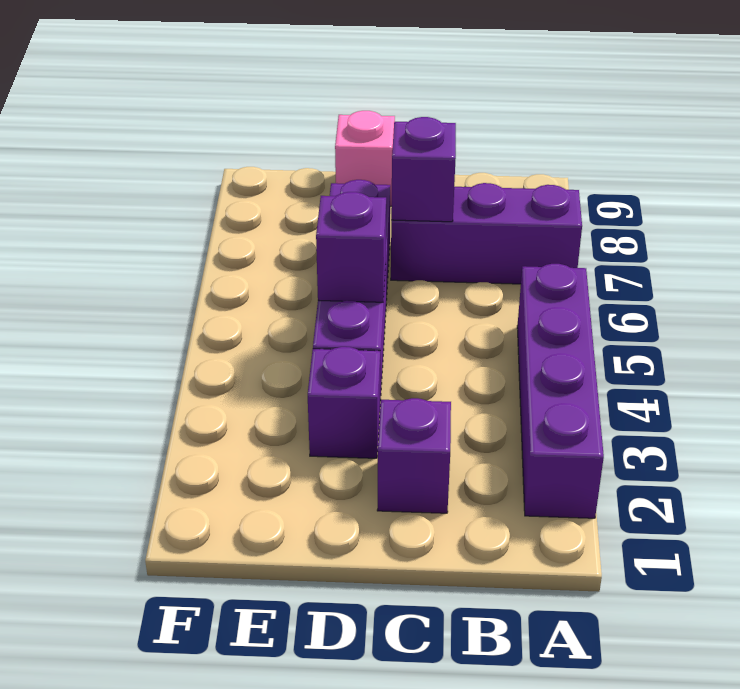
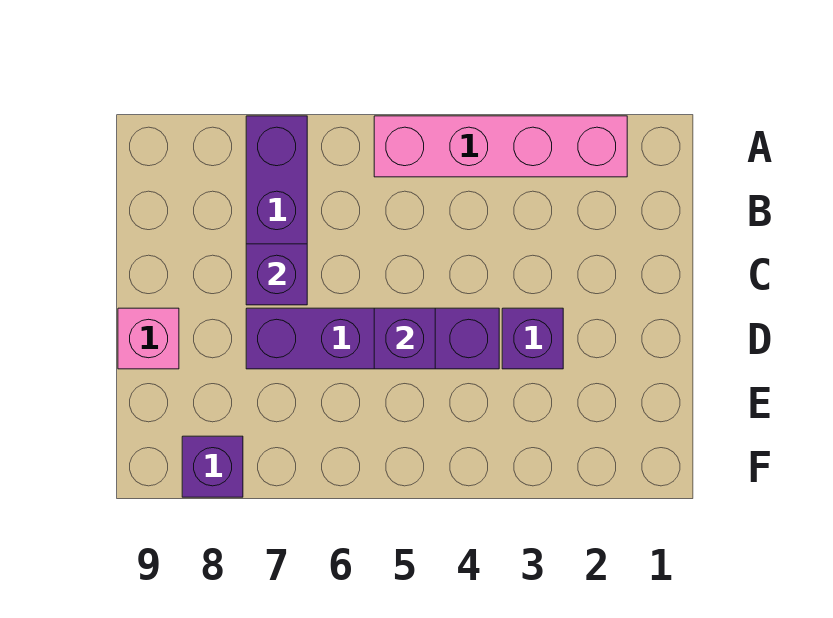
purple 1x4 brick [517,264,604,518] -> pink 1x4 brick [374,116,627,177]
purple 1x1 brick [377,398,451,513] -> purple 1x1 brick moved to [182,436,243,497]

